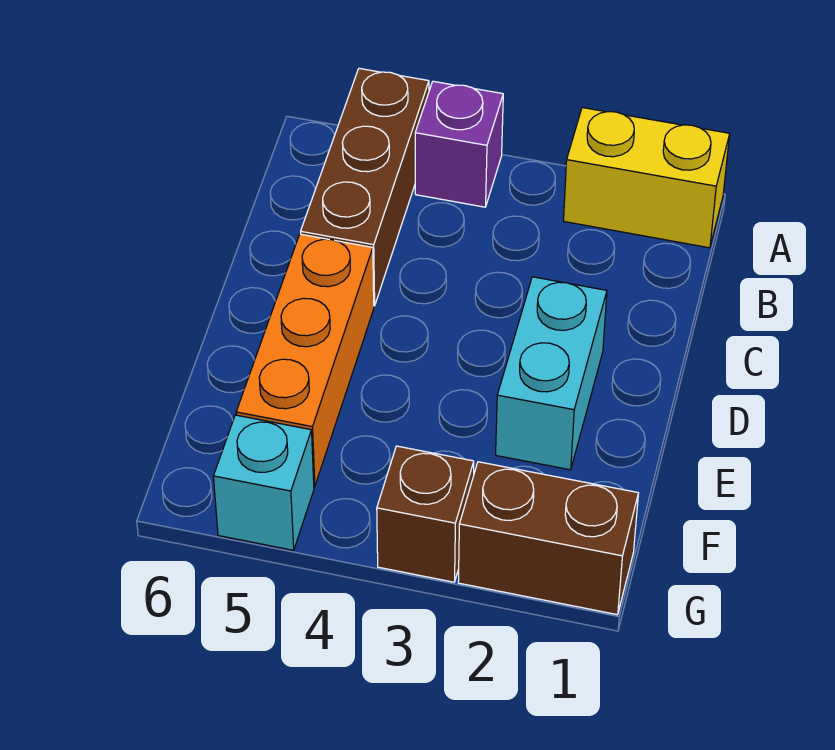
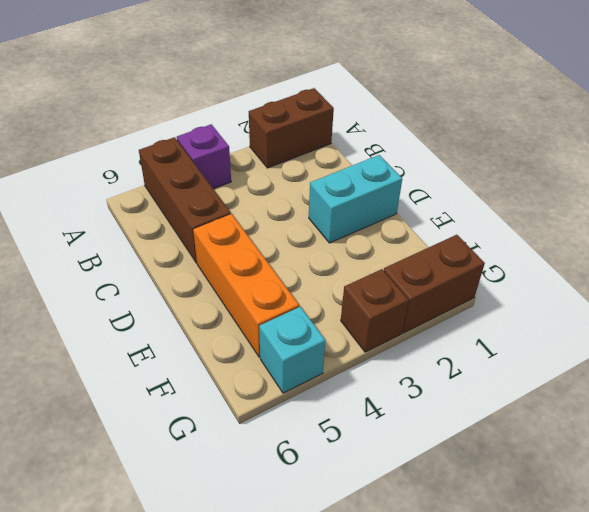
yellow 1x2 brick [564,108,730,248] -> brown 1x2 brick [249,88,334,168]
cyan 1x2 brick [496,277,607,470] -> cyan 1x2 brick turned to [309,155,402,243]

